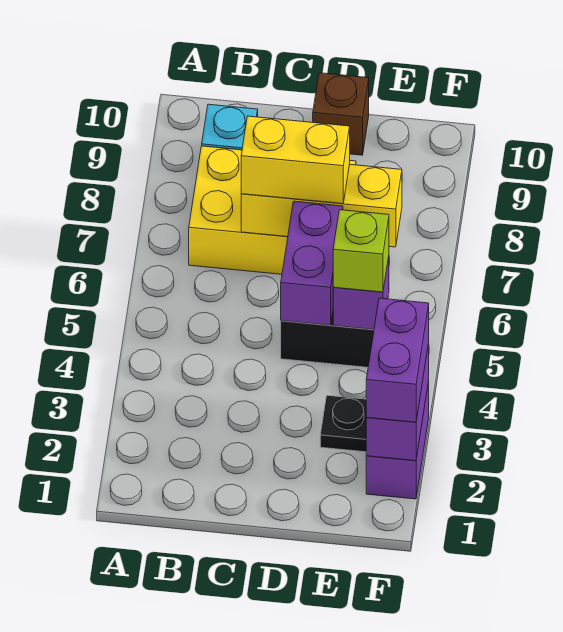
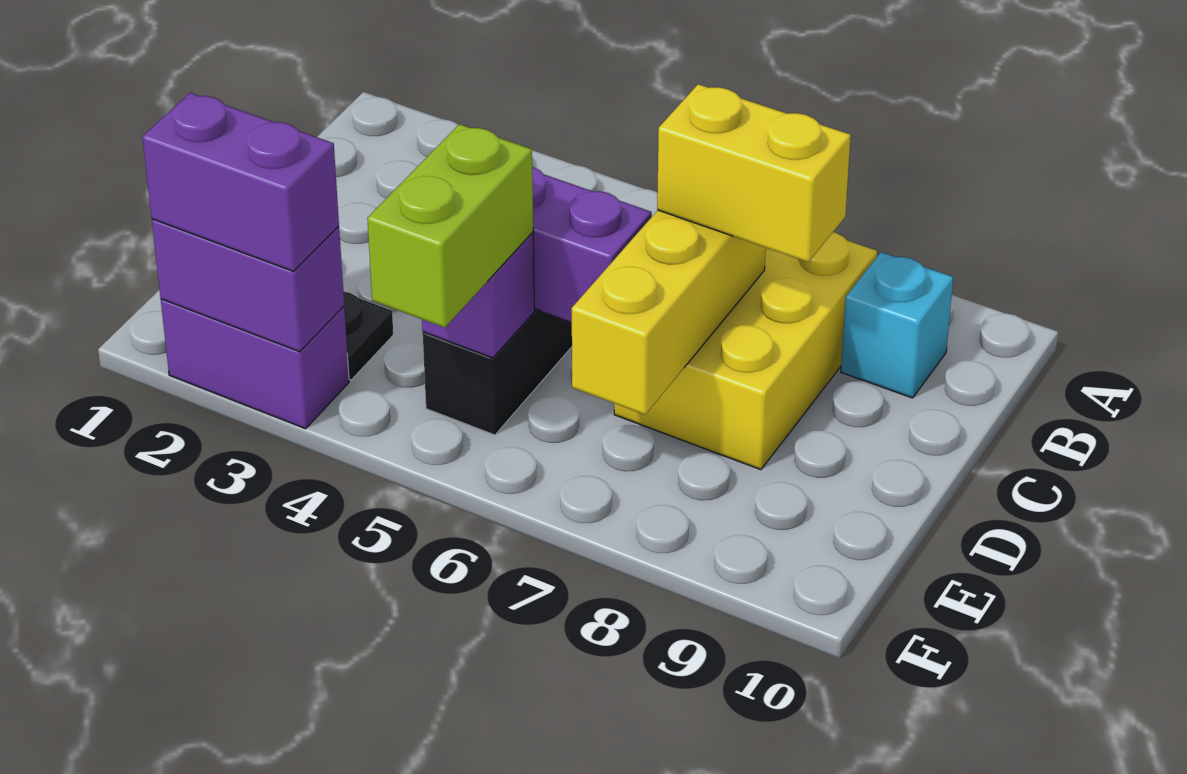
yellow 1x2 brick [241,116,350,204] -> yellow 1x2 brick turned to [657,84,851,262]
brown 1x1 brick [313,73,369,155] -> none
lime 1x1 brick [333,210,389,292] -> lime 1x2 brick [367,124,533,328]

